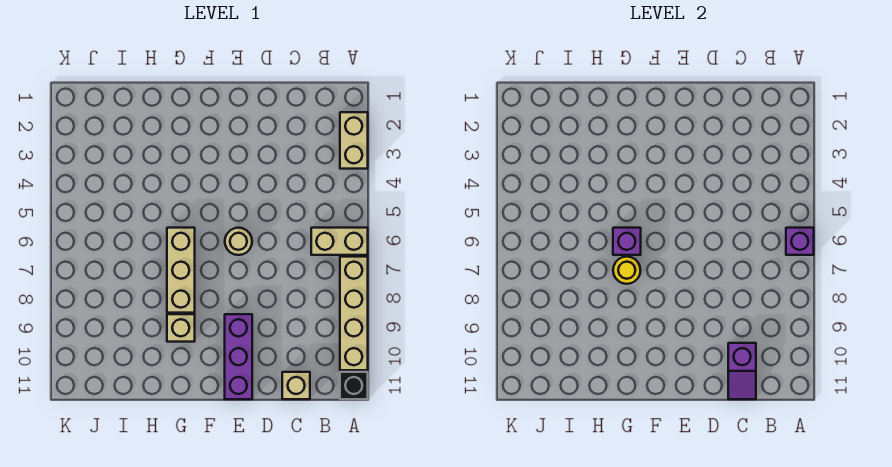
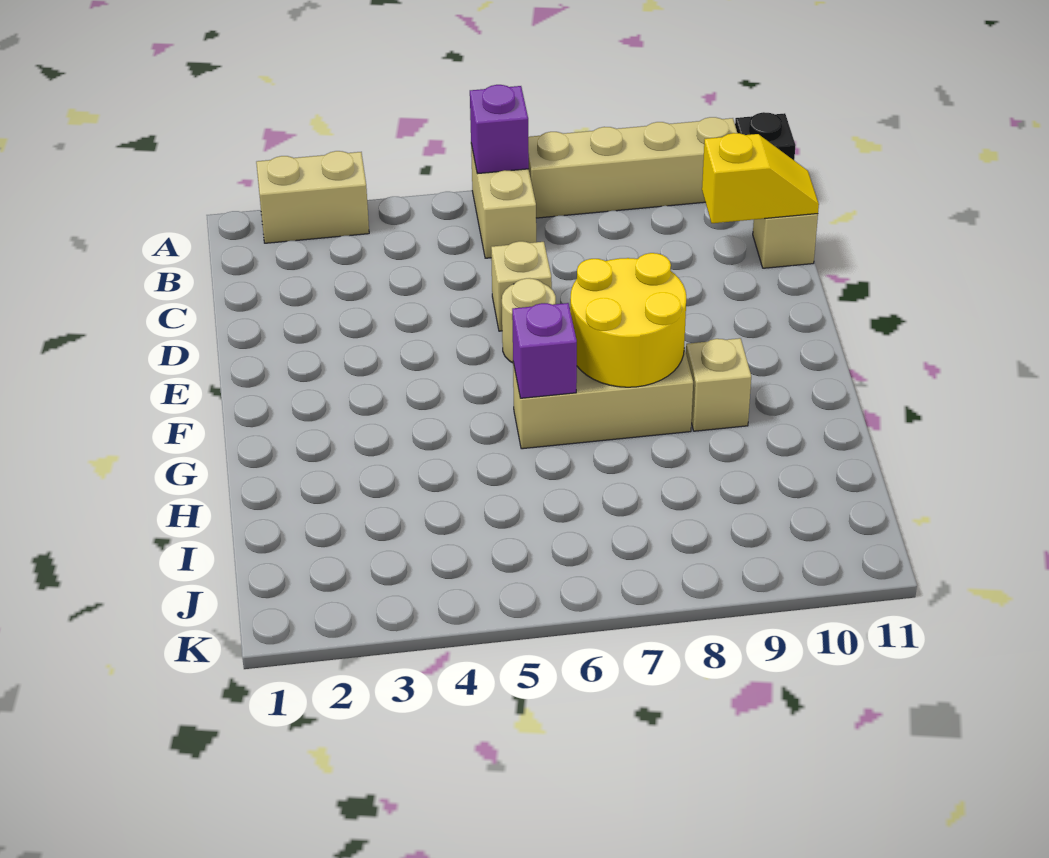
purple 1x2 slope [728,343,756,399] -> yellow 1x2 slope [702,133,819,223]
none -> tan 1x1 brick [491,241,552,331]
purple 1x3 brick [225,314,252,399] -> none
yellow 1x1 round brick [613,257,641,284] -> yellow 2x2 round brick [570,253,686,387]

